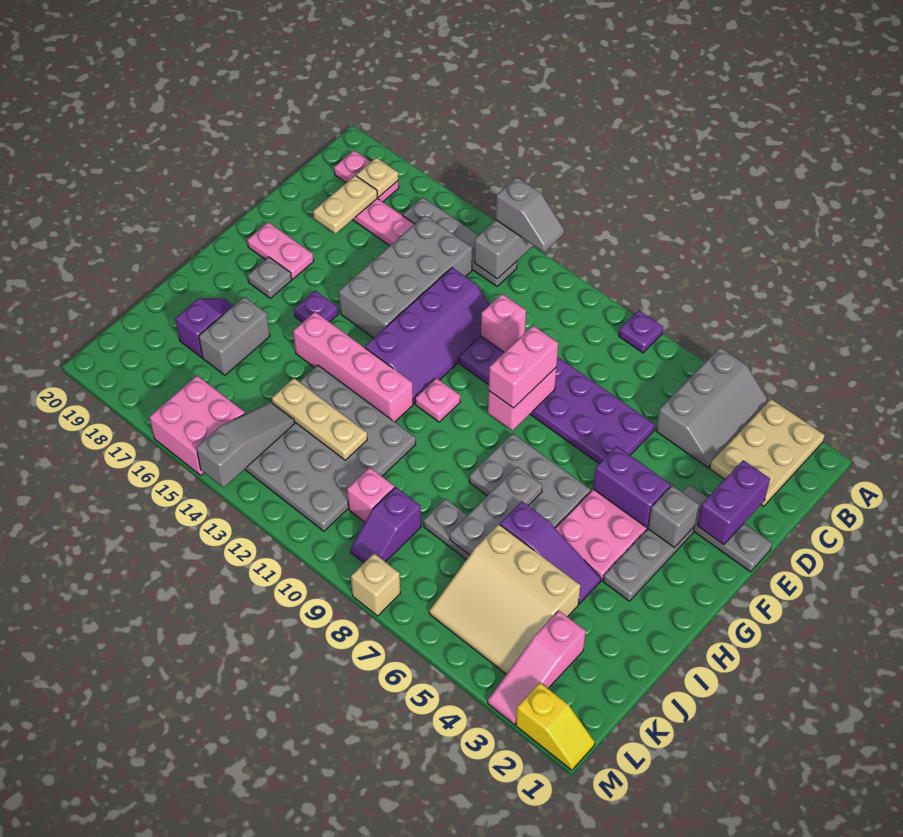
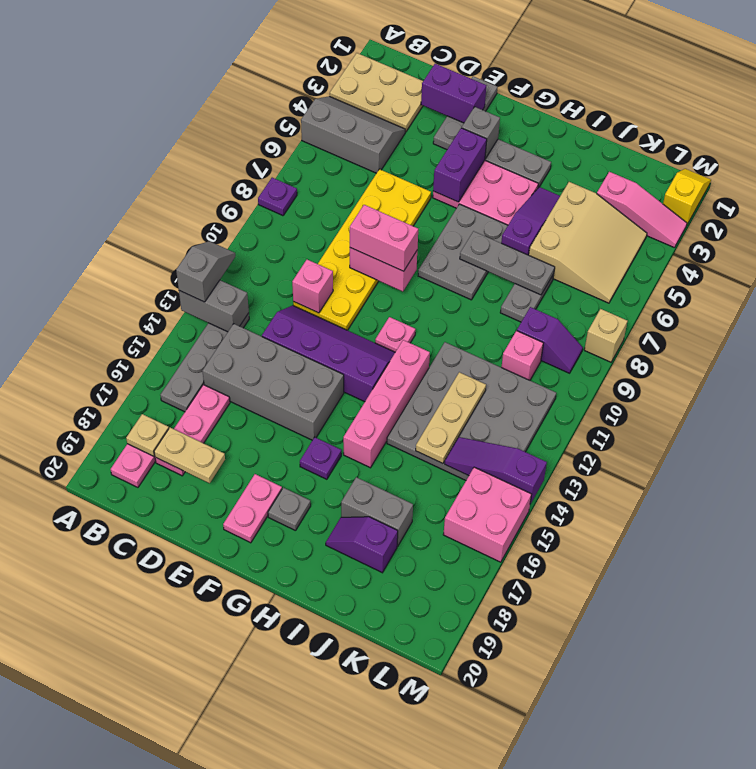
purple 2x6 plate [459,337,655,463] -> yellow 2x6 plate [293,169,431,330]
grey 1x3 slope [196,402,295,488] -> purple 1x3 slope [444,437,547,504]

